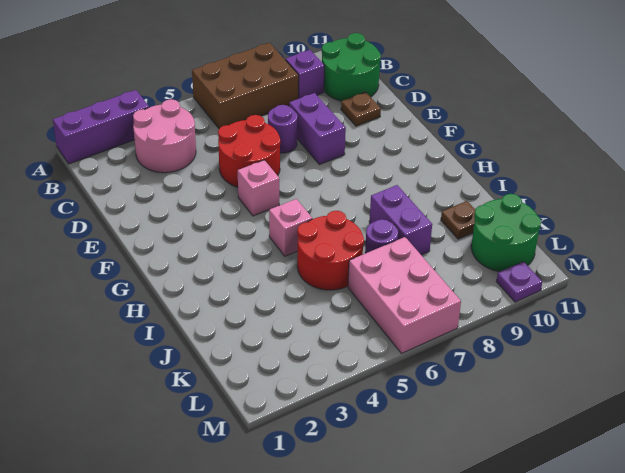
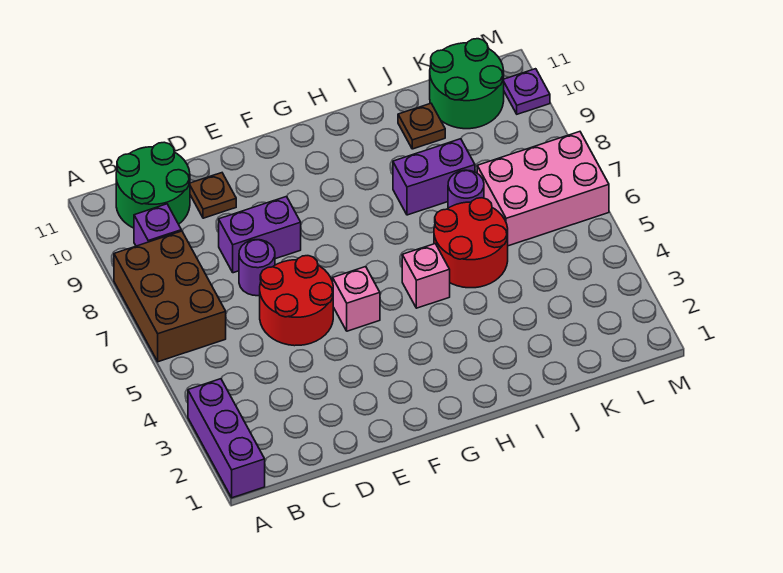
pink 2x2 round brick [133,99,196,173] -> none

